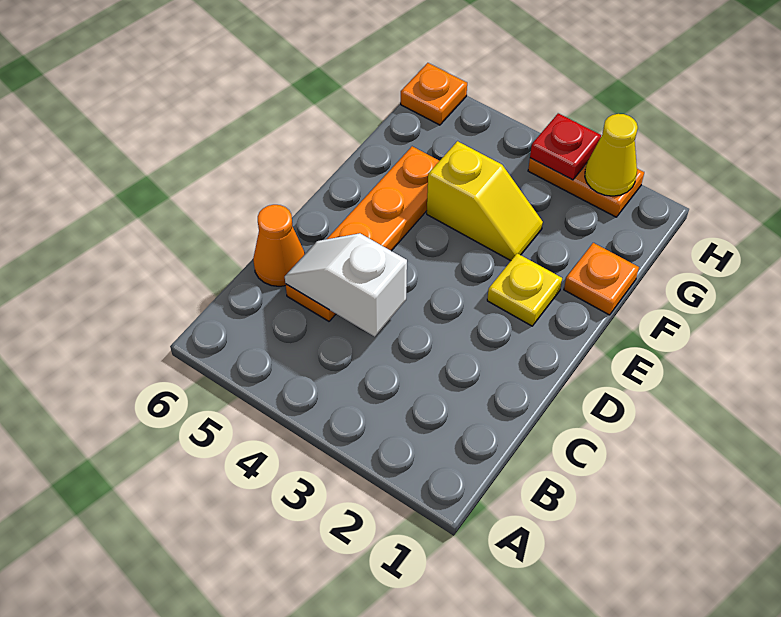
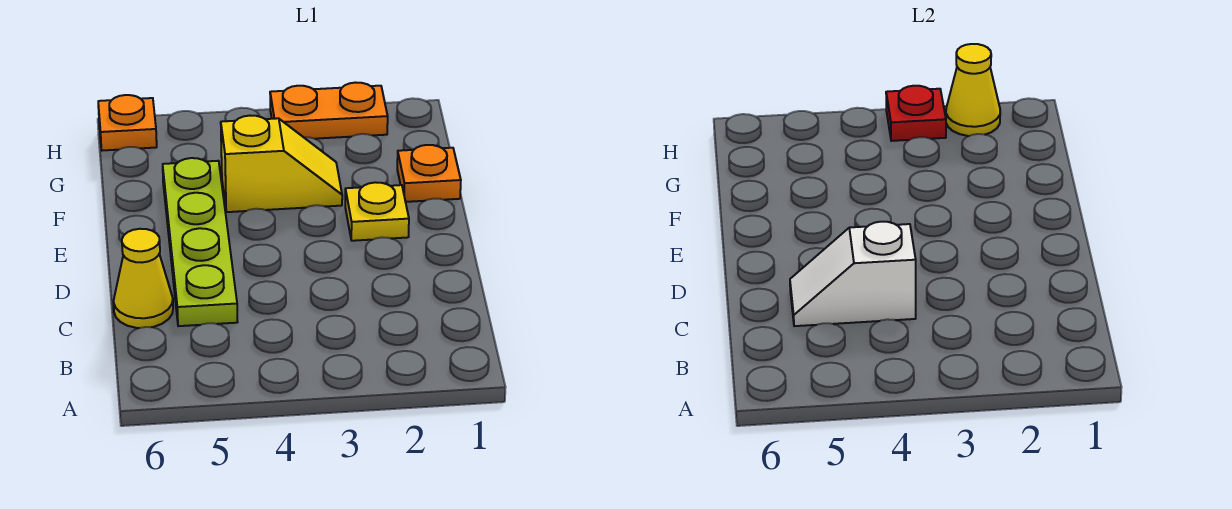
orange 1x4 plate [286,146,439,321] -> lime 1x4 plate [163,158,237,326]
orange 1x1 cone [253,205,305,286] -> yellow 1x1 cone [114,229,173,328]

